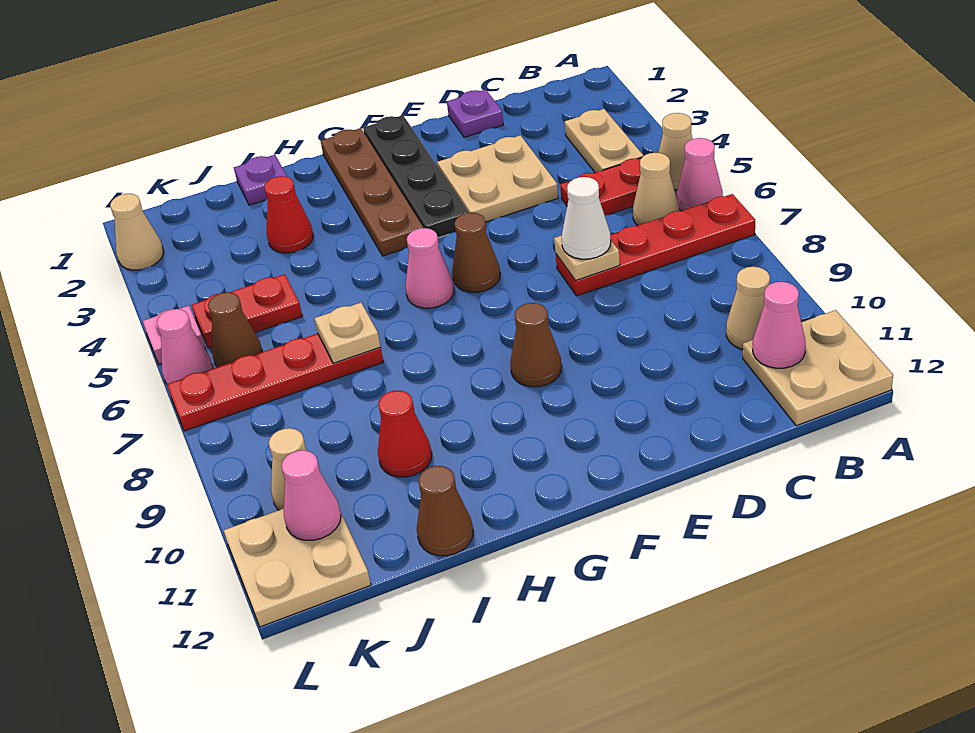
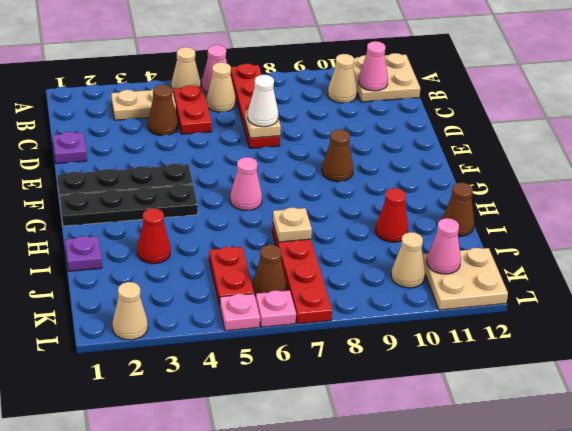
tan 2x2 plate [437,135,558,222] -> none
brown 1x1 cone [452,213,500,292] -> brown 1x1 cone moved to [148,85,178,136]
brown 1x4 plate [321,128,424,256] -> black 1x4 plate [60,184,198,226]
pink 1x1 cone [157,309,213,384] -> pink 1x1 plate [256,290,296,327]

